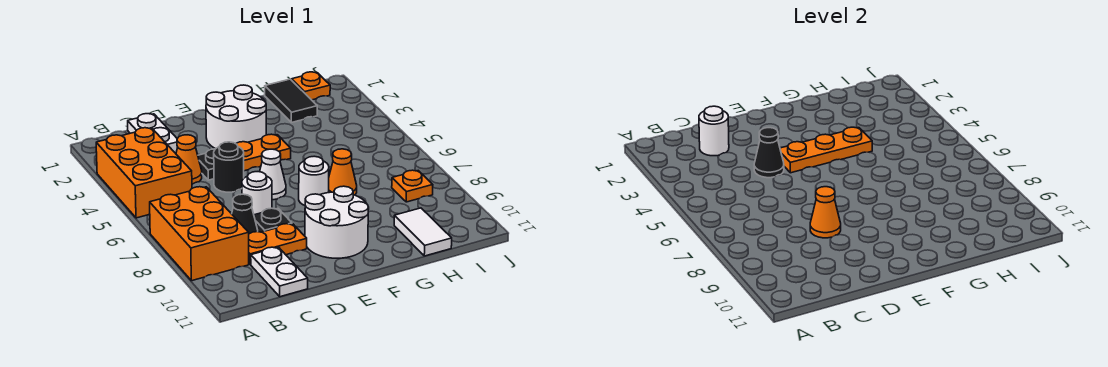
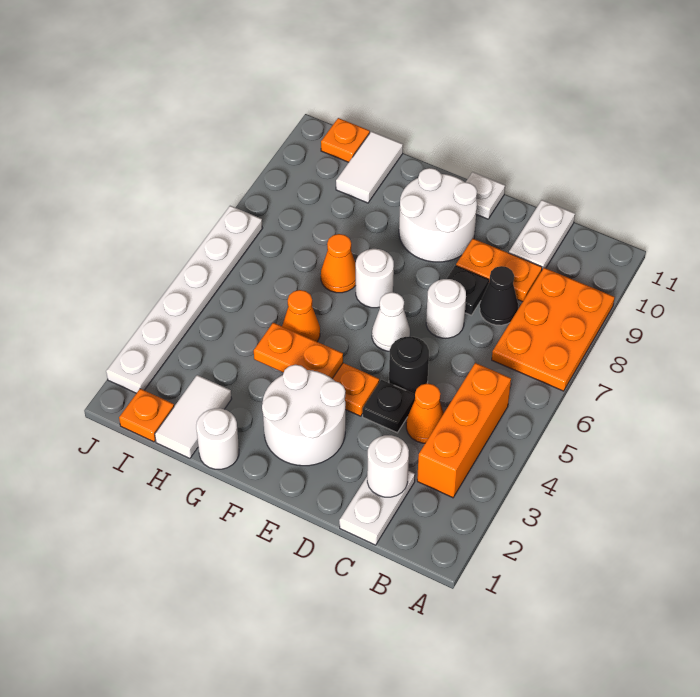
orange 2x3 brick [96,128,192,218] -> orange 1x3 brick [417,363,511,498]
orange 2x3 brick [150,187,249,281] -> orange 2x3 plate [492,268,615,391]
black 1x1 cone [754,128,784,178] -> none
orange 1x1 cone [810,187,841,238] -> orange 1x1 cone moved to [282,290,320,342]
orange 1x3 plate [780,127,872,173] -> orange 1x2 plate [254,323,343,379]
none -> white 1x1 plate [466,172,505,219]
none -> white 1x1 round brick [196,408,239,469]
black 1x2 tile [265,79,317,123] -> white 1x2 tile [155,375,232,458]
orange 1x1 plate [392,170,433,202] -> orange 1x1 plate moved to [321,118,370,162]
none -> white 1x6 plate [106,206,263,393]

